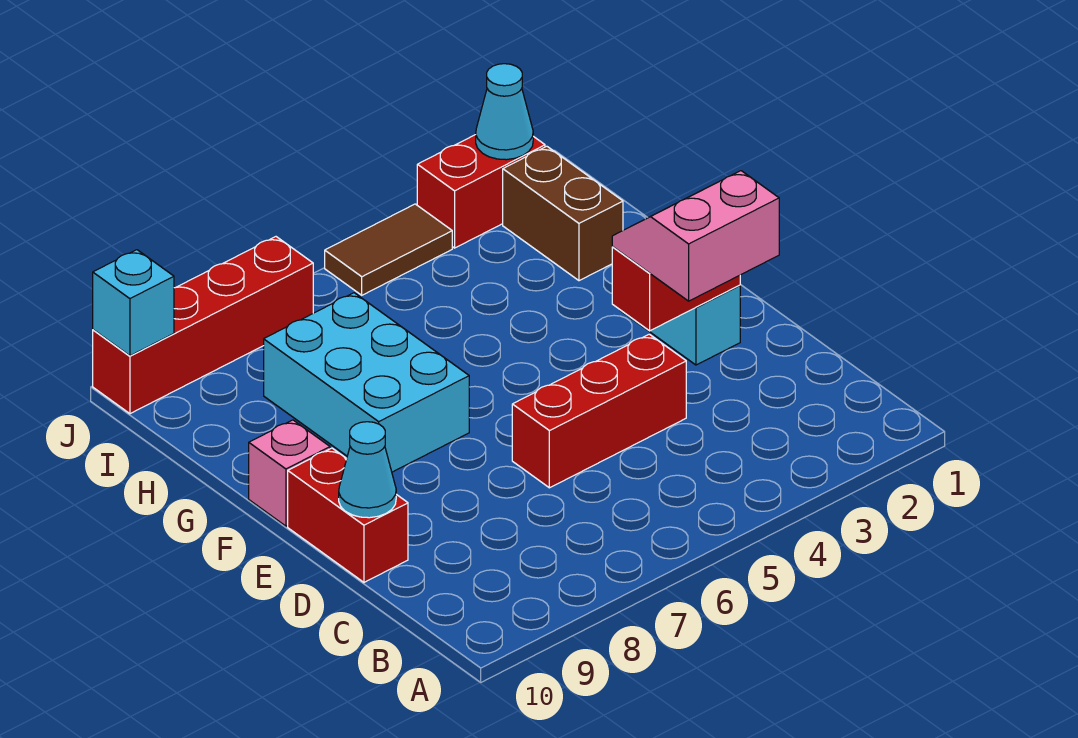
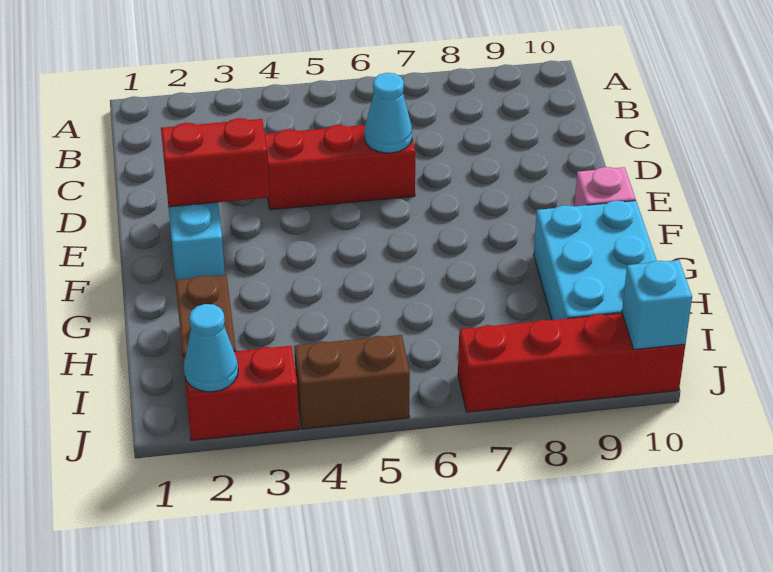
pink 2x2 slope [612,171,779,301] -> none
red 1x2 brick [288,448,408,582] -> none
cyan 1x1 cone [339,422,396,518] -> cyan 1x1 cone moved to [365,73,412,153]
cyan 2x3 brick [264,293,469,472] -> cyan 2x3 brick moved to [534,201,657,320]
brown 1x2 tile [325,204,452,295] -> brown 1x2 brick [294,335,410,429]

